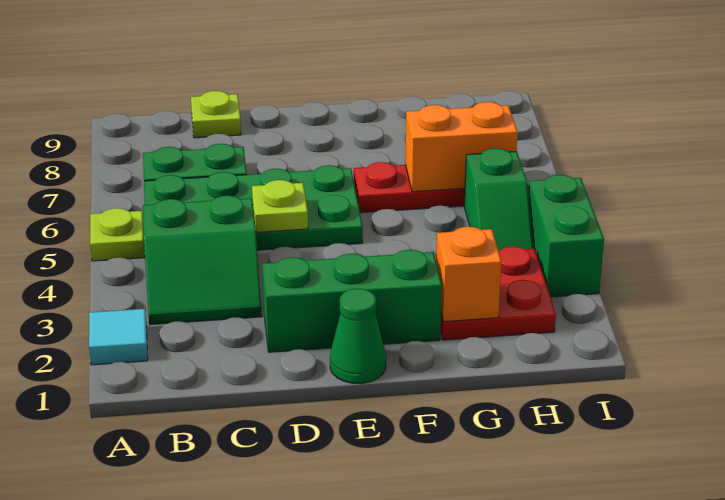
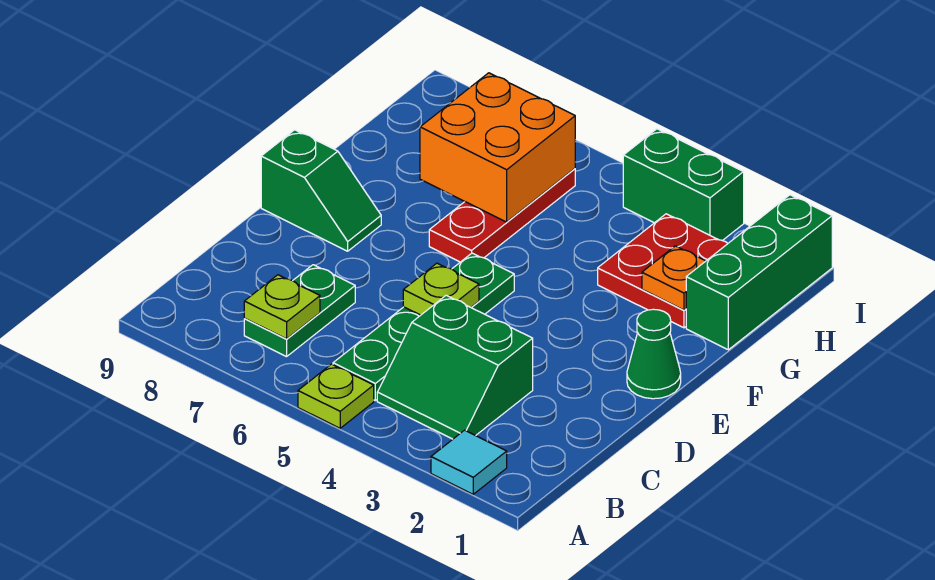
green 2x2 slope [143,196,262,325] -> green 2x2 slope turned to [377,295,533,439]
green 2x4 plate [144,165,363,250] -> green 1x4 plate [333,253,514,400]
lime 1x1 plate [191,91,241,138] -> lime 1x1 plate moved to [244,275,320,339]
green 1x3 brick [262,250,442,352] -> green 1x3 brick moved to [686,195,832,350]
orange 1x1 brick [436,227,501,322] -> orange 1x1 plate [642,246,705,310]
orange 1x2 brick [405,102,518,192] -> orange 2x2 brick [420,73,575,222]
green 1x2 slope [464,148,533,251] -> green 1x2 slope moved to [261,130,381,251]

